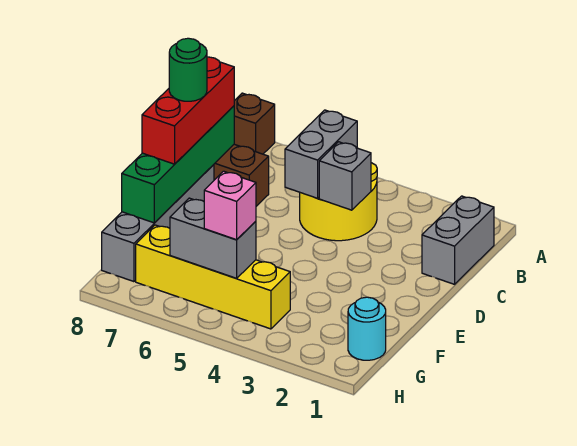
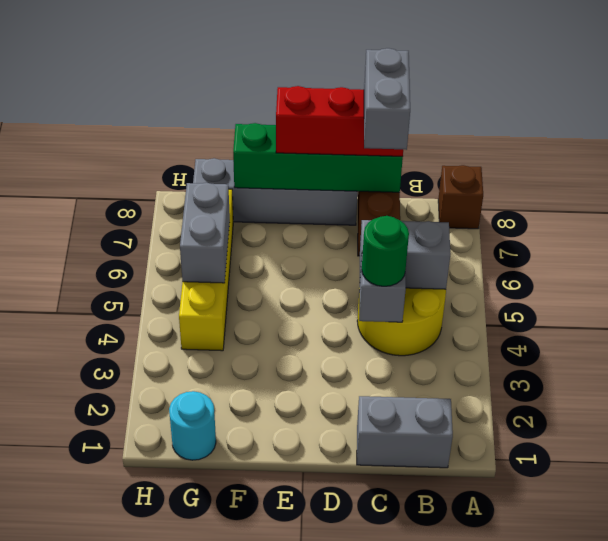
none -> grey 1x2 brick [364,48,410,150]
green 1x1 round brick [169,38,207,101] -> green 1x1 round brick moved to [362,216,409,286]
pink 1x1 brick [204,171,256,240] -> none

